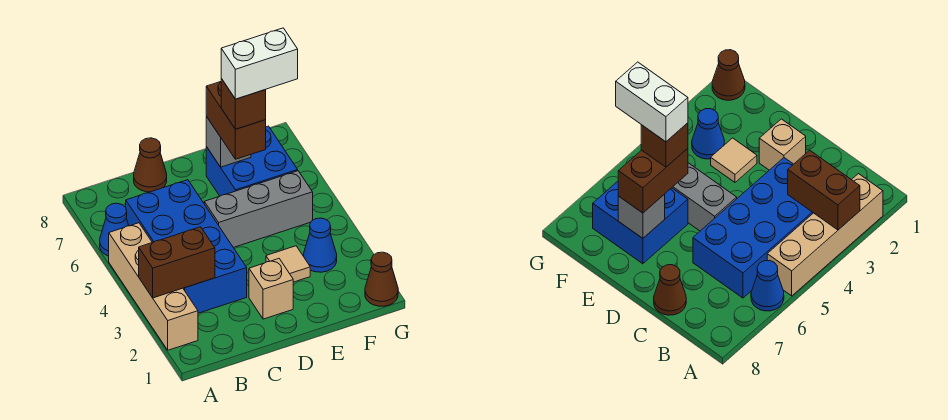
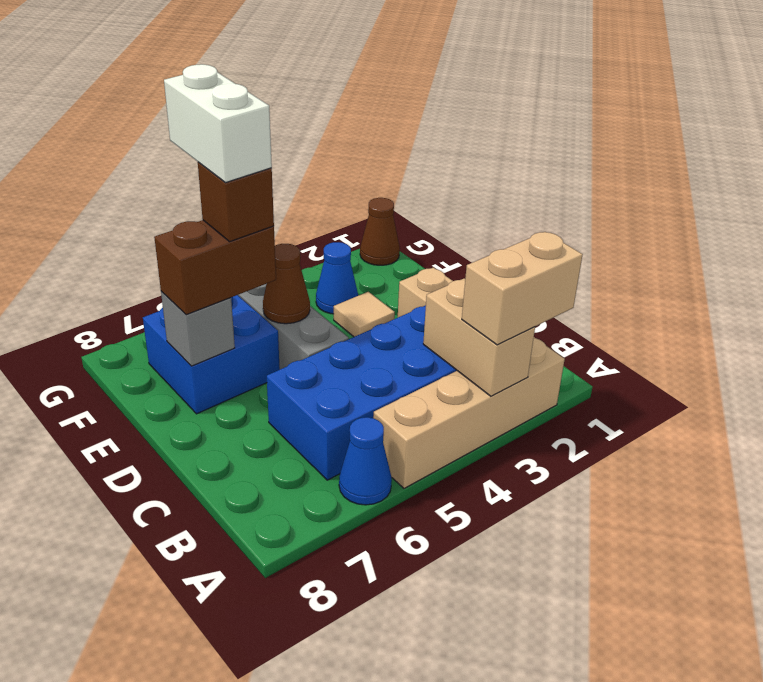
none -> tan 1x2 brick [462,232,583,345]
brown 1x2 brick [139,227,215,298] -> tan 1x2 brick [423,278,535,396]
brown 1x1 cone [134,138,167,192] -> brown 1x1 cone moved to [263,244,310,324]

